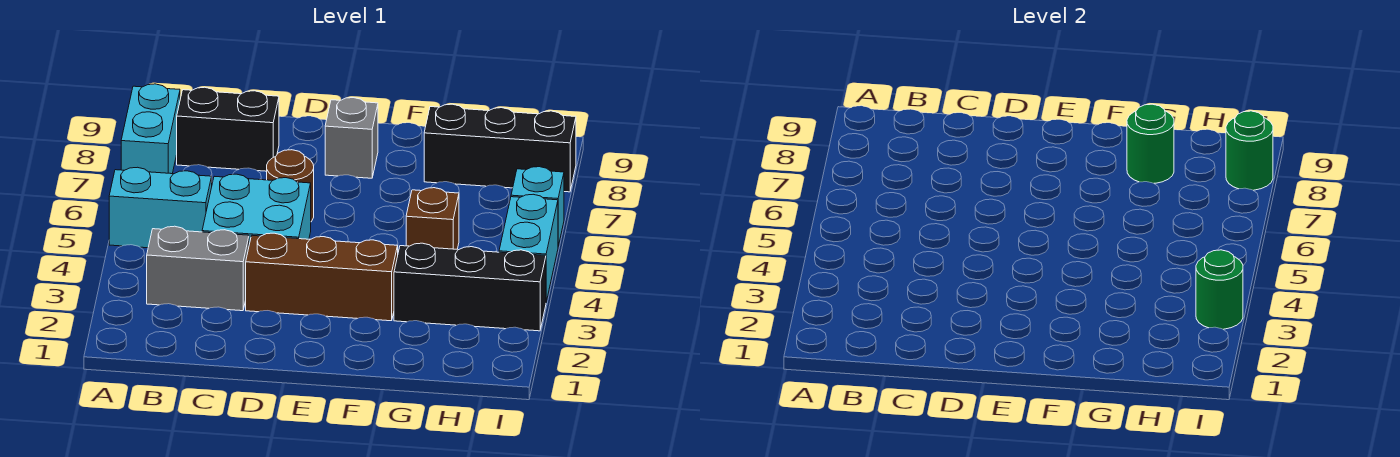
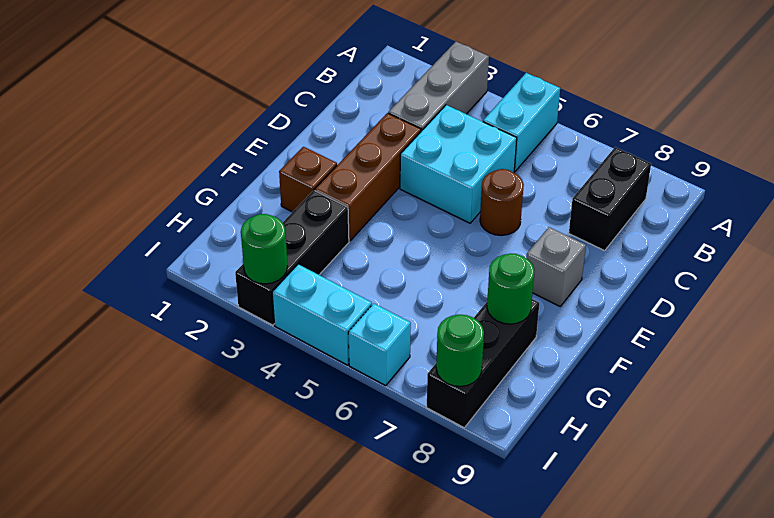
cyan 1x2 brick [121,84,180,174] -> none
grey 1x2 brick [147,226,249,311] -> grey 1x3 brick [388,42,489,131]
brown 1x1 brick [406,188,459,249] -> brown 1x1 brick moved to [279,147,337,212]

